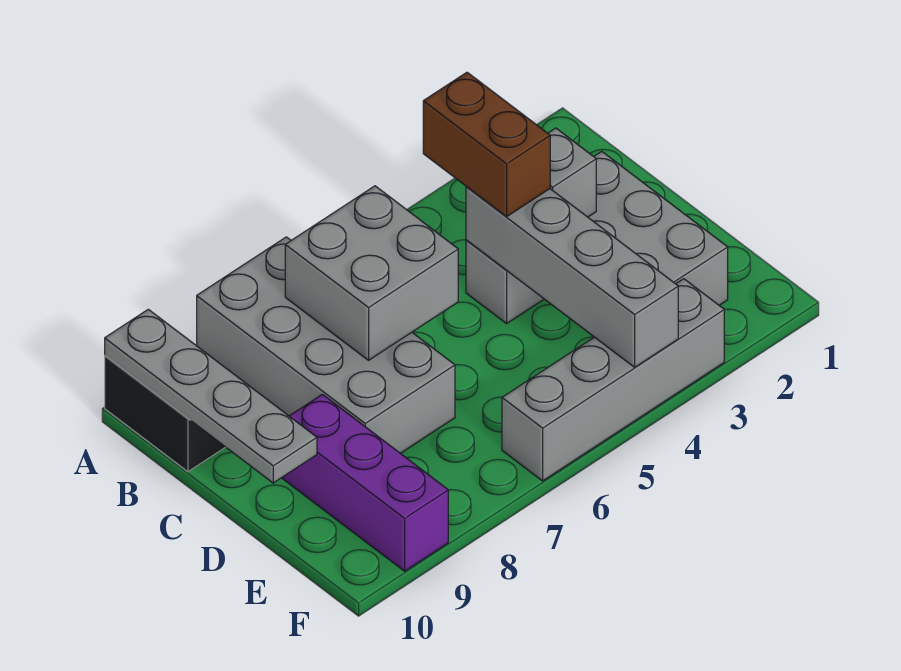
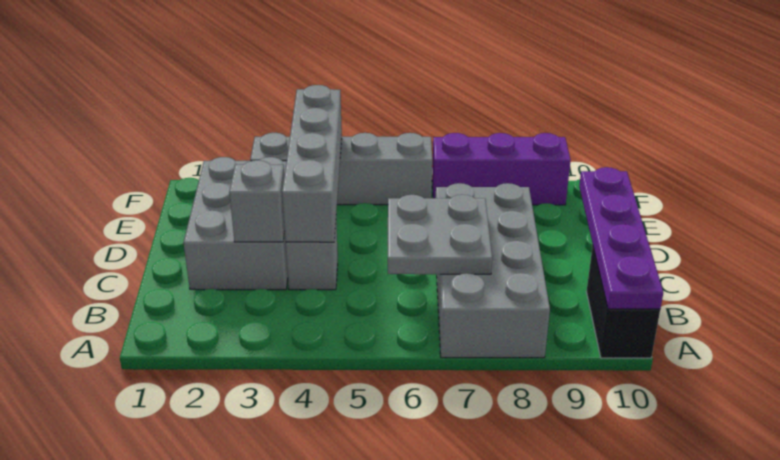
grey 1x4 plate [105,309,317,483] -> purple 1x4 plate [579,167,663,309]
brown 1x2 brick [423,72,550,217] -> none
grey 2x2 brick [285,186,458,360] -> grey 2x2 plate [388,195,492,274]
purple 1x3 brick [282,394,448,571] -> purple 1x3 brick turned to [432,133,571,205]

